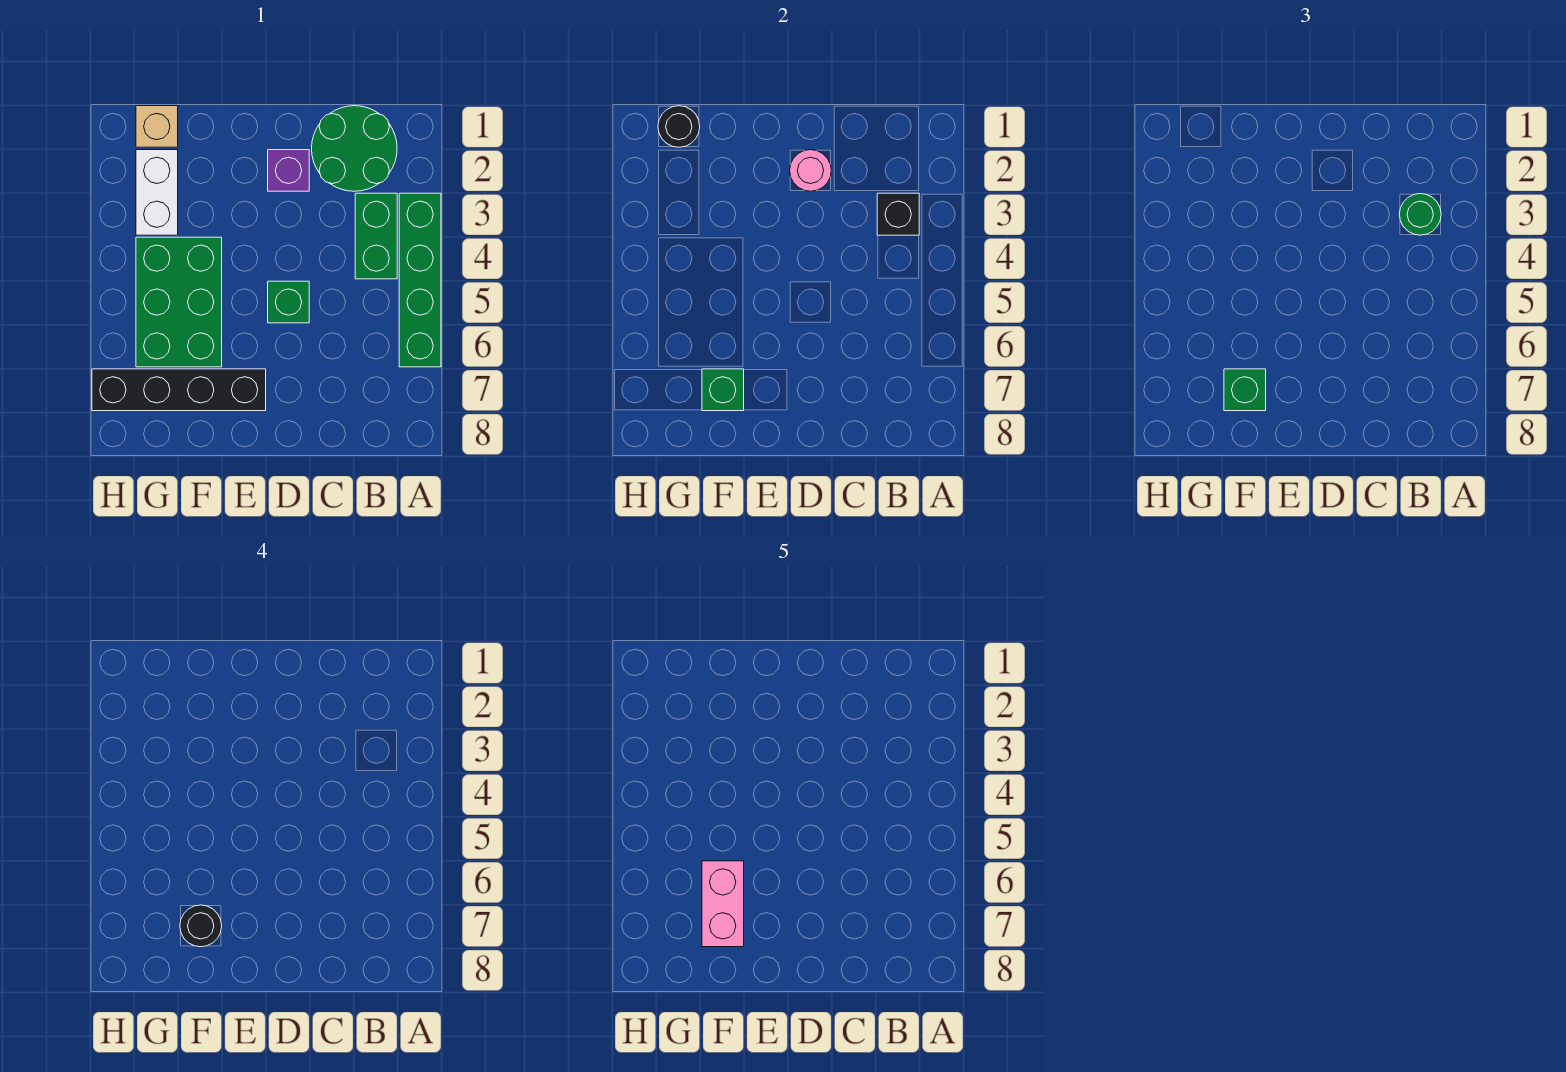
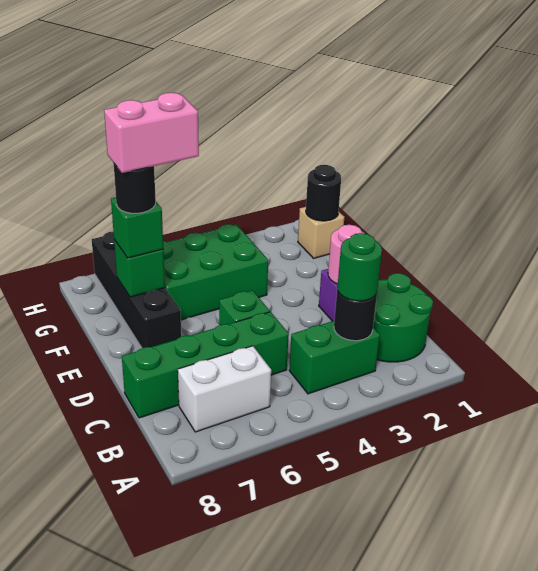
green 1x4 brick [399,193,441,367] -> green 1x4 brick moved to [122,312,289,418]
black 1x1 brick [877,193,919,235] -> black 1x1 round brick [334,289,377,341]
white 1x2 brick [136,150,178,235] -> white 1x2 brick moved to [178,346,271,432]

